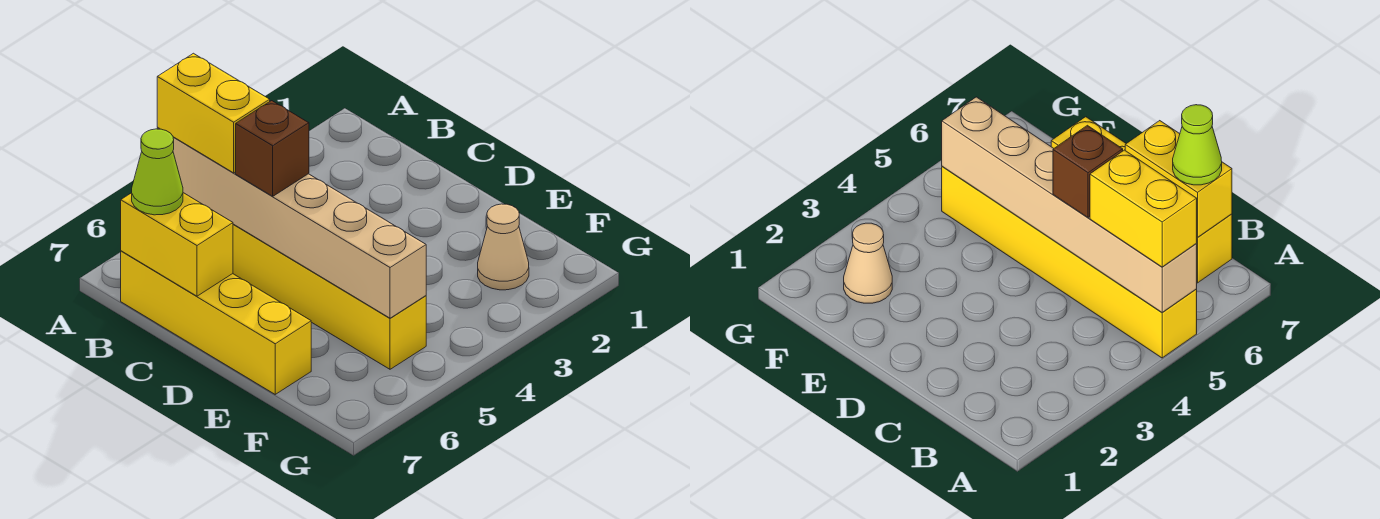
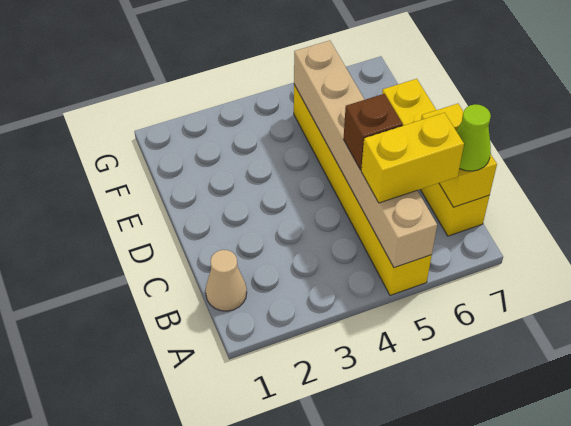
yellow 1x2 brick [157,53,270,173] -> yellow 1x2 brick turned to [361,113,464,203]
tan 1x1 cone [478,204,529,290] -> tan 1x1 cone moved to [206,250,247,311]

